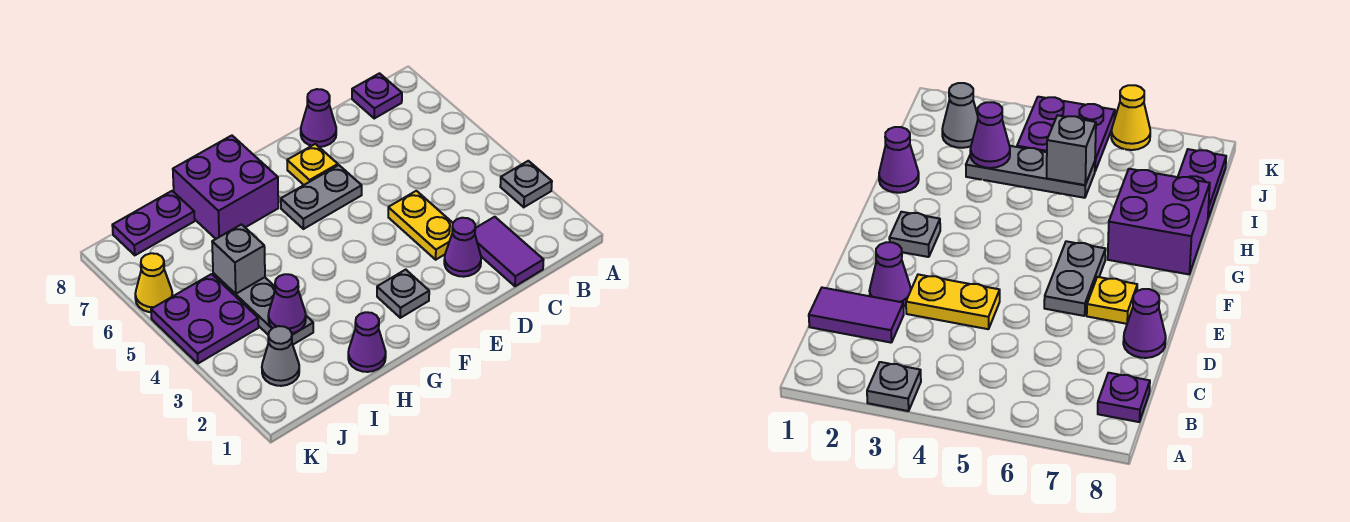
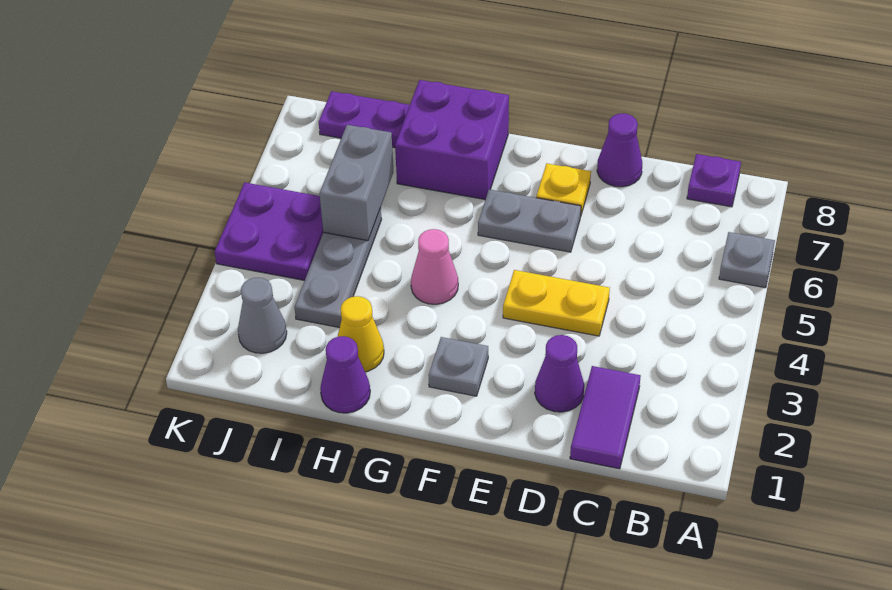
grey 1x1 plate [500,161,552,207] -> grey 1x1 plate moved to [719,232,775,288]
yellow 1x2 plate [388,191,453,260] -> yellow 1x2 plate turned to [503,270,610,336]
none -> pink 1x1 cone [411,229,458,304]
purple 1x1 cone [268,274,306,333] -> none
grey 1x1 brick [212,224,265,294] -> grey 1x2 brick [320,125,394,241]
yellow 1x1 cone [135,253,172,312] -> yellow 1x1 cone moved to [338,296,384,372]

